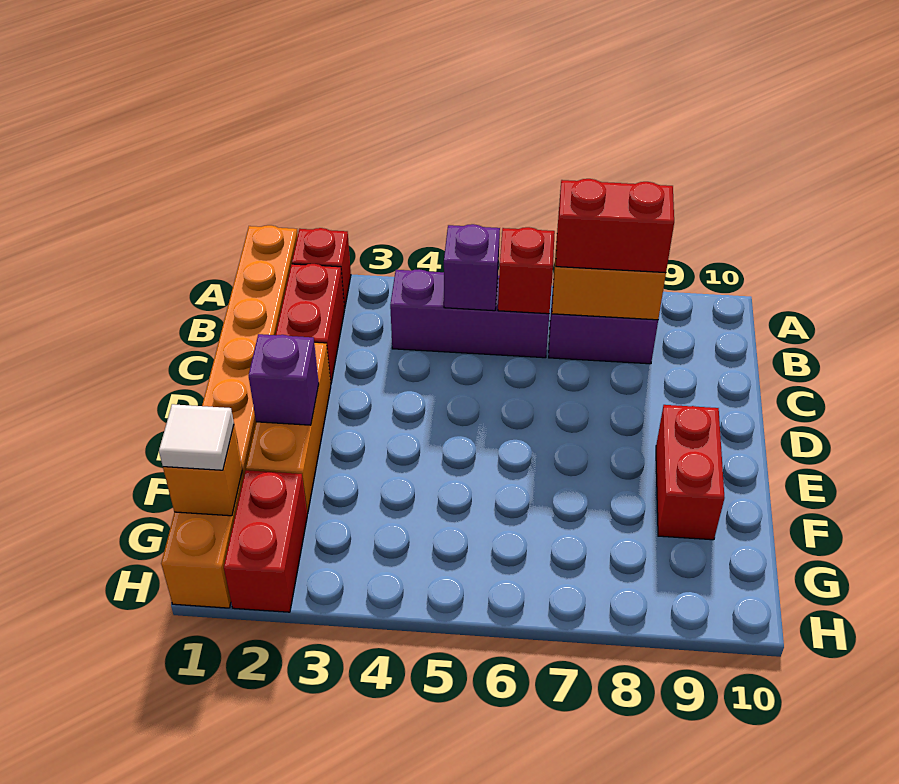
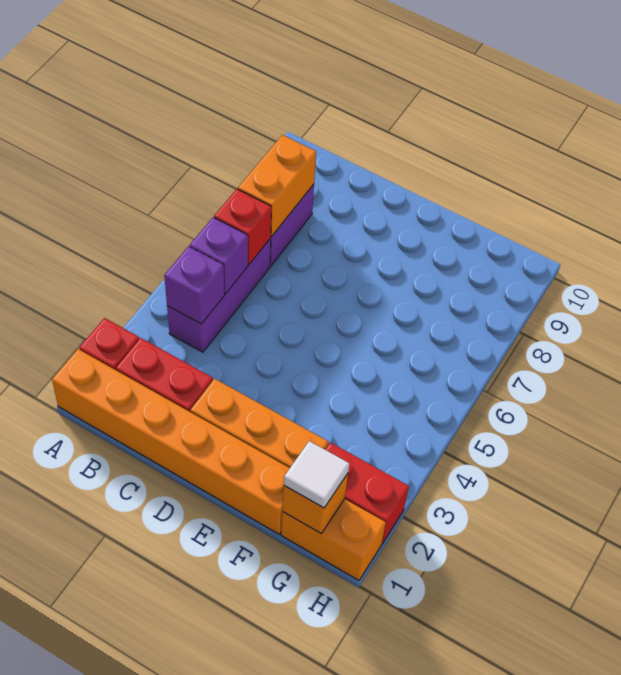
red 1x2 brick [556,179,674,273] -> none
purple 1x1 brick [249,334,319,425] -> purple 1x1 brick moved to [164,246,225,324]
red 1x2 brick [656,405,725,540] -> none

